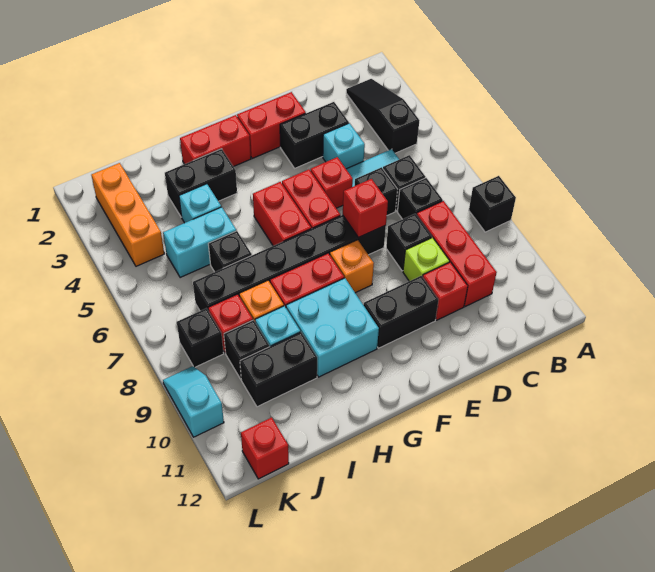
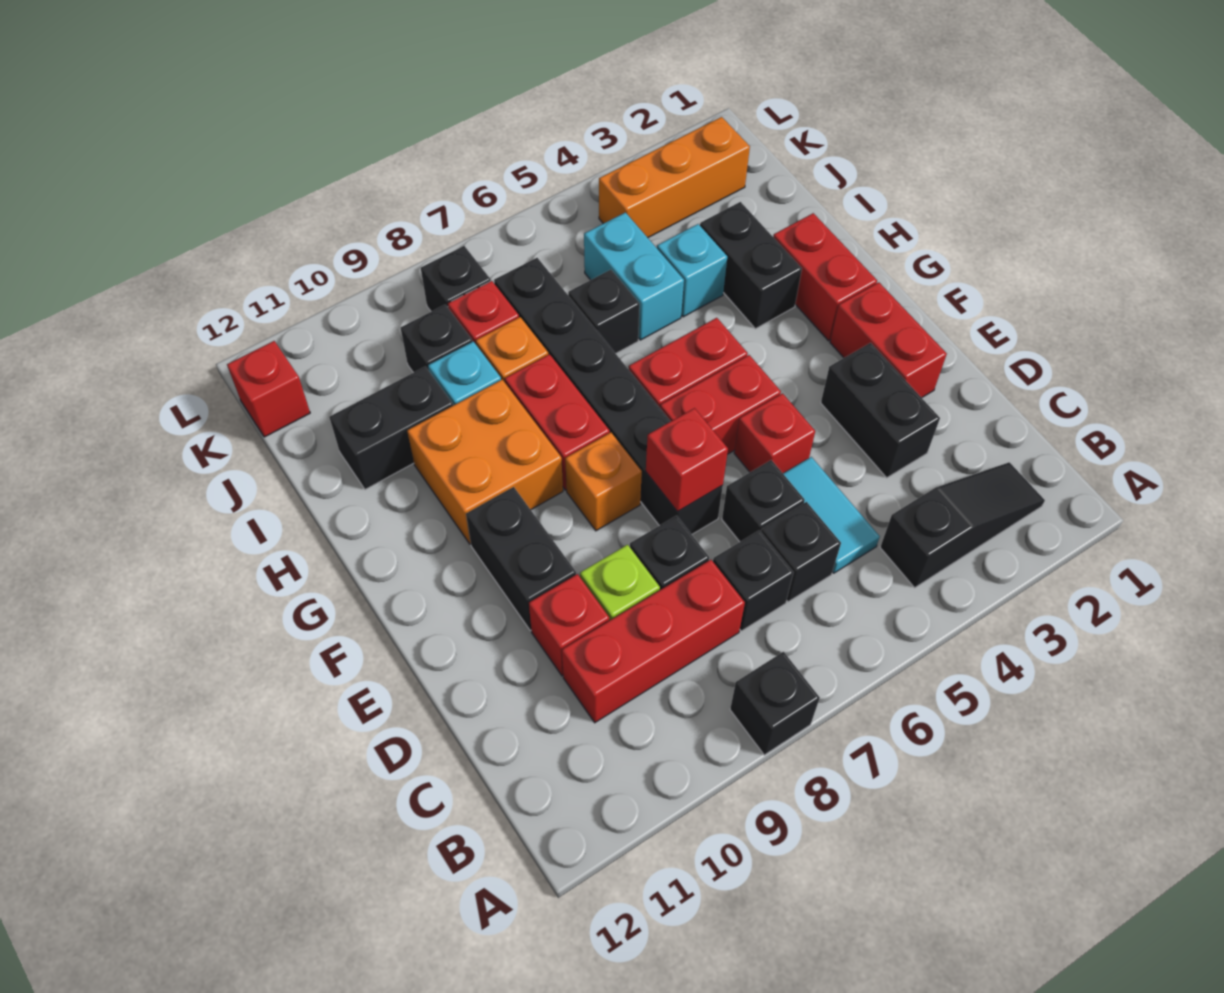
cyan 1x1 brick [323,123,365,169] -> none
cyan 2x2 brick [286,278,379,377] -> orange 2x2 brick [407,380,563,544]
black 1x2 brick [240,332,317,407] -> black 1x2 brick turned to [330,367,453,490]
cyan 1x2 slope [163,366,224,437] -> none

